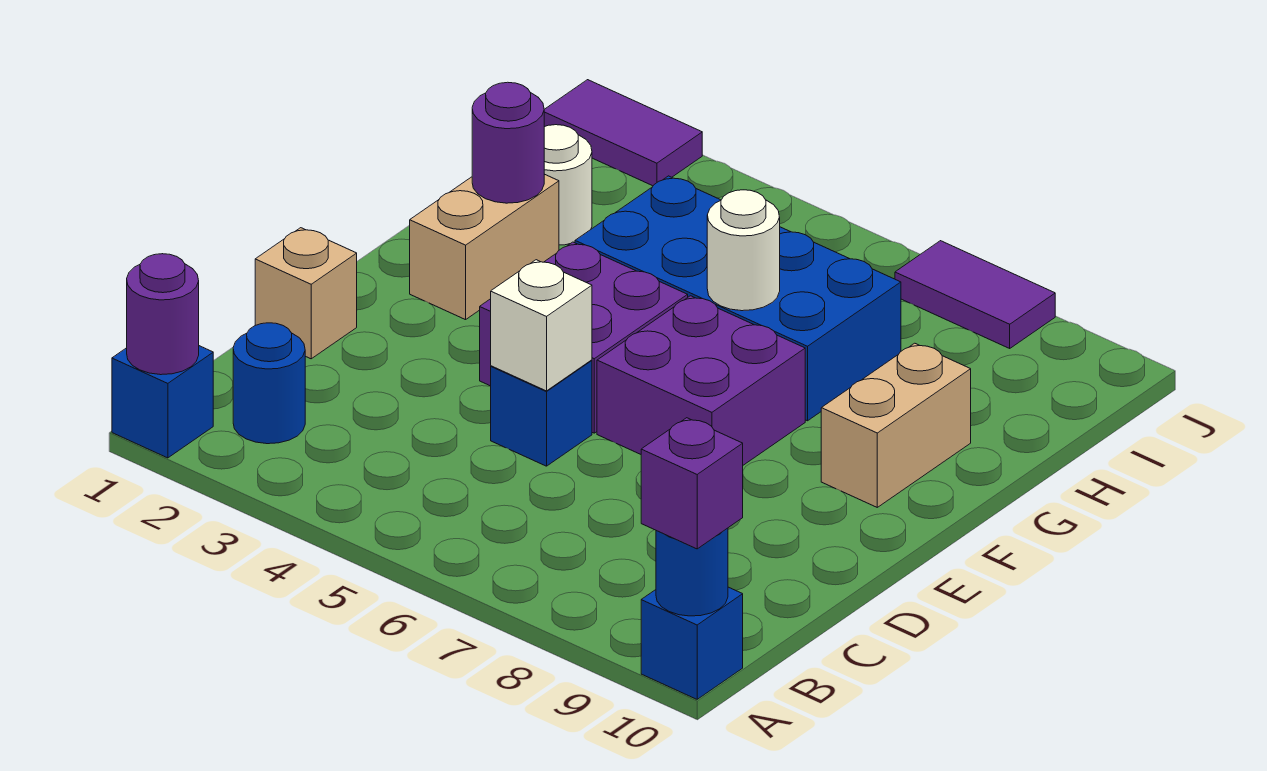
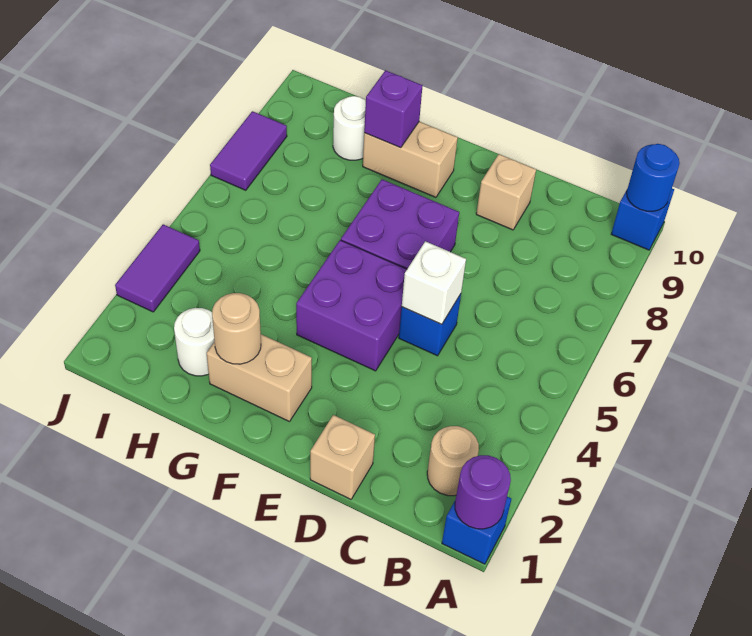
purple 1x1 brick [641,418,743,549] -> purple 1x1 brick moved to [364,70,422,148]
blue 1x1 round brick [233,323,305,444] -> tan 1x1 round brick [427,426,479,496]
none -> tan 1x1 brick [476,154,536,230]
purple 1x1 round brick [472,82,544,203] -> tan 1x1 round brick [212,293,261,364]
blue 2x4 brick [575,176,901,421] -> none
white 1x1 round brick [707,190,780,311] -> white 1x1 round brick moved to [333,96,366,160]
purple 1x2 tile [544,80,702,186] -> purple 1x2 tile moved to [115,224,200,312]

